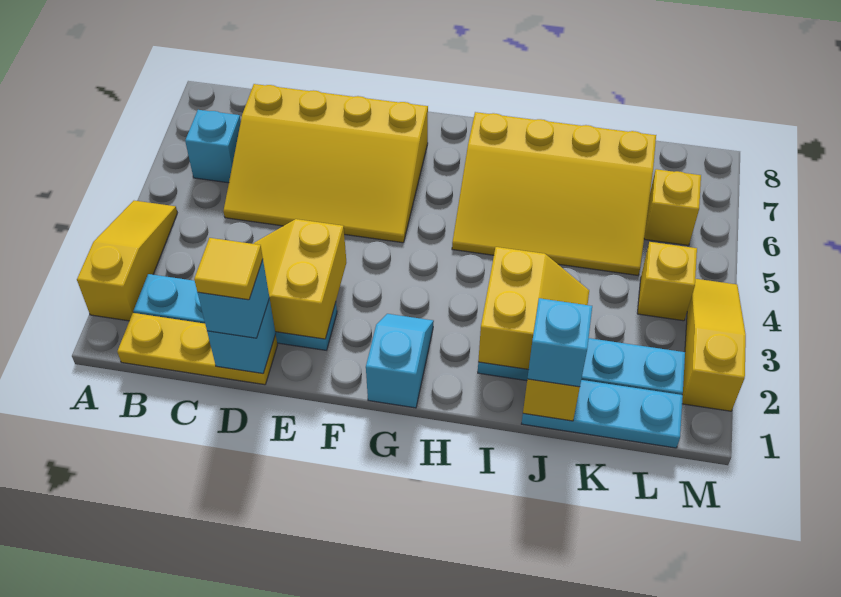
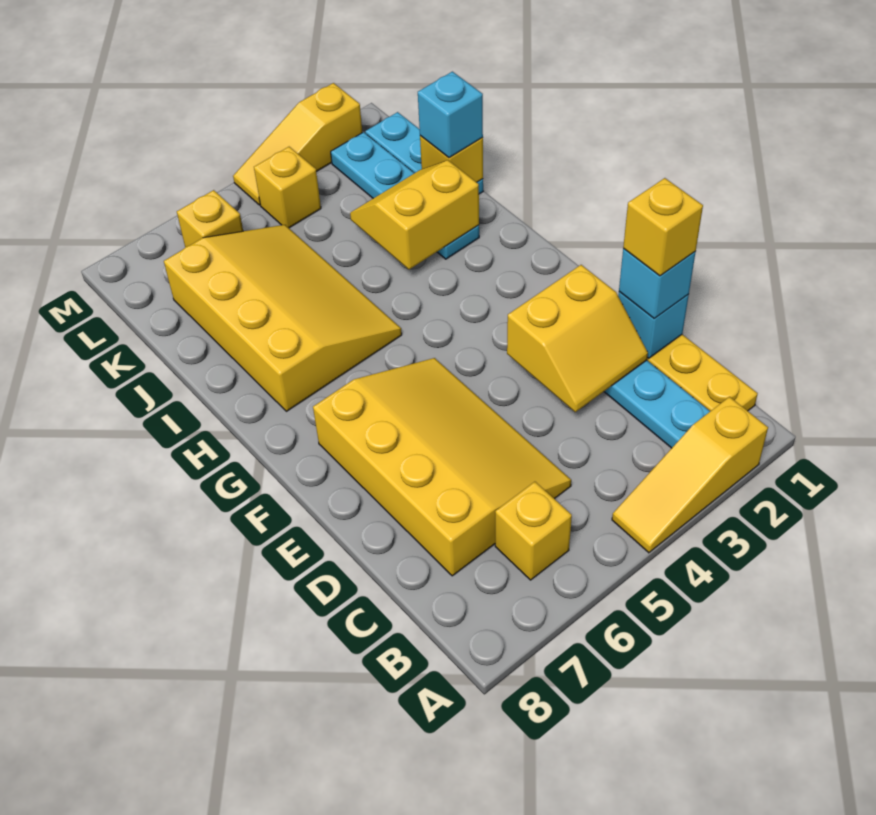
cyan 1x1 brick [185,110,241,183] -> yellow 1x1 brick [495,482,572,580]
yellow 1x1 tile [194,238,263,300] -> yellow 1x1 brick [623,178,703,276]
cyan 1x2 slope [366,314,434,408] -> none

